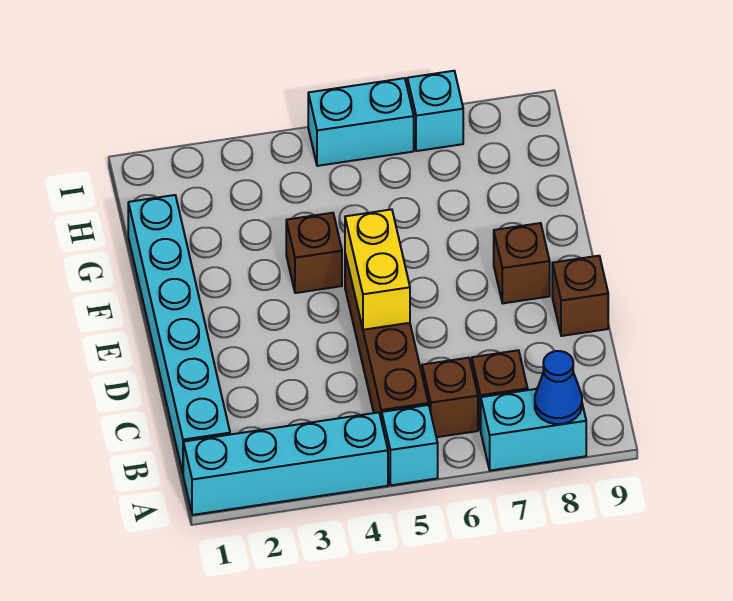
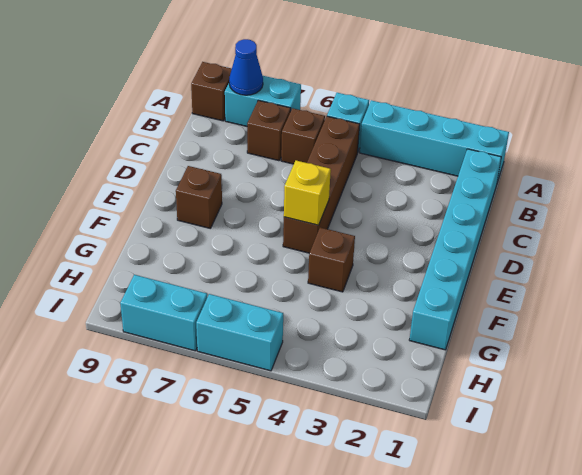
yellow 1x2 brick [345,209,410,330] -> yellow 1x1 brick [284,160,331,225]
brown 1x1 brick [552,256,608,336] -> brown 1x1 brick moved to [191,62,232,121]
cyan 1x1 brick [407,71,463,151] -> cyan 1x2 brick [120,275,207,351]

